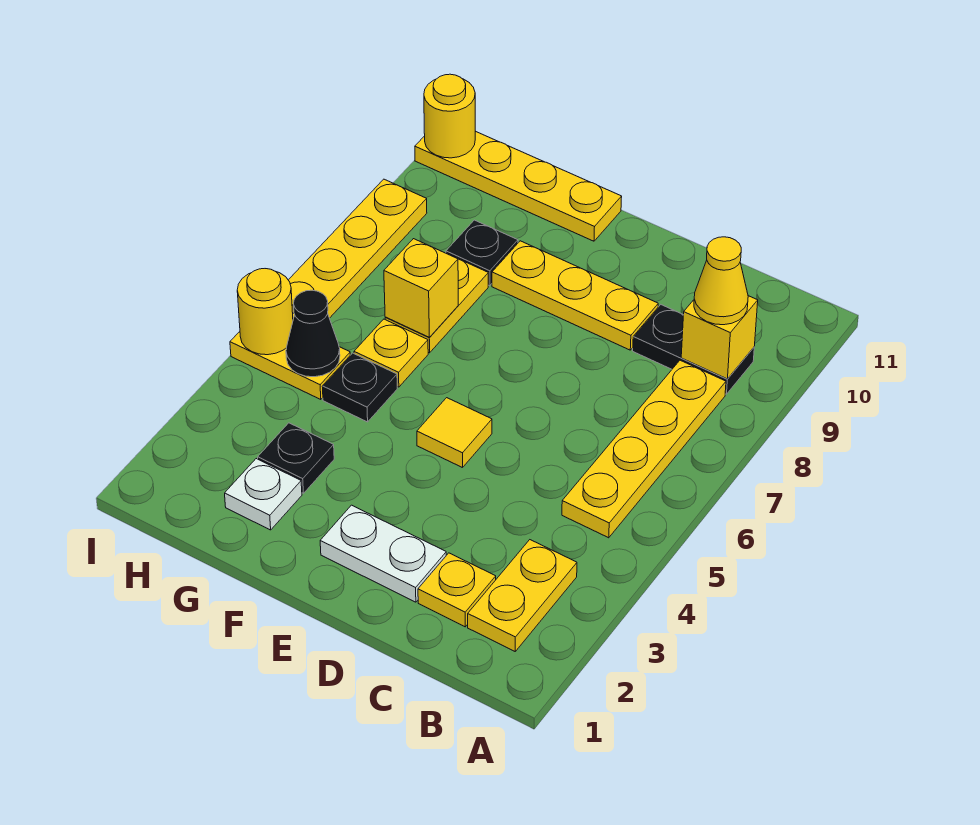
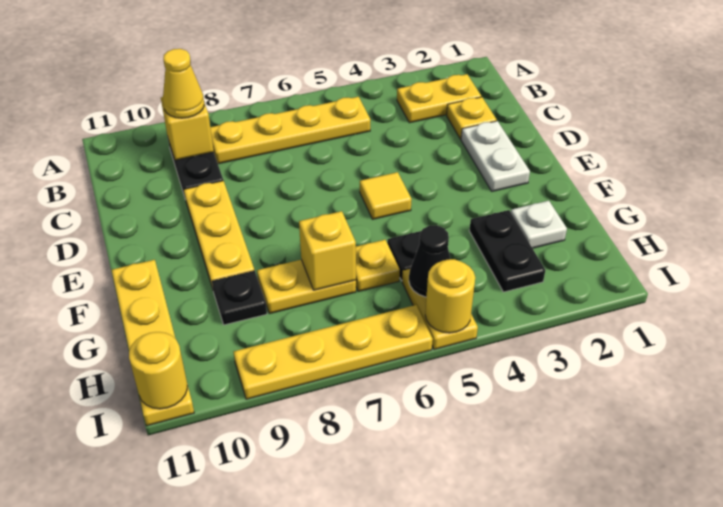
black 1x1 plate [258,423,334,493] -> black 1x2 plate [469,210,545,292]

